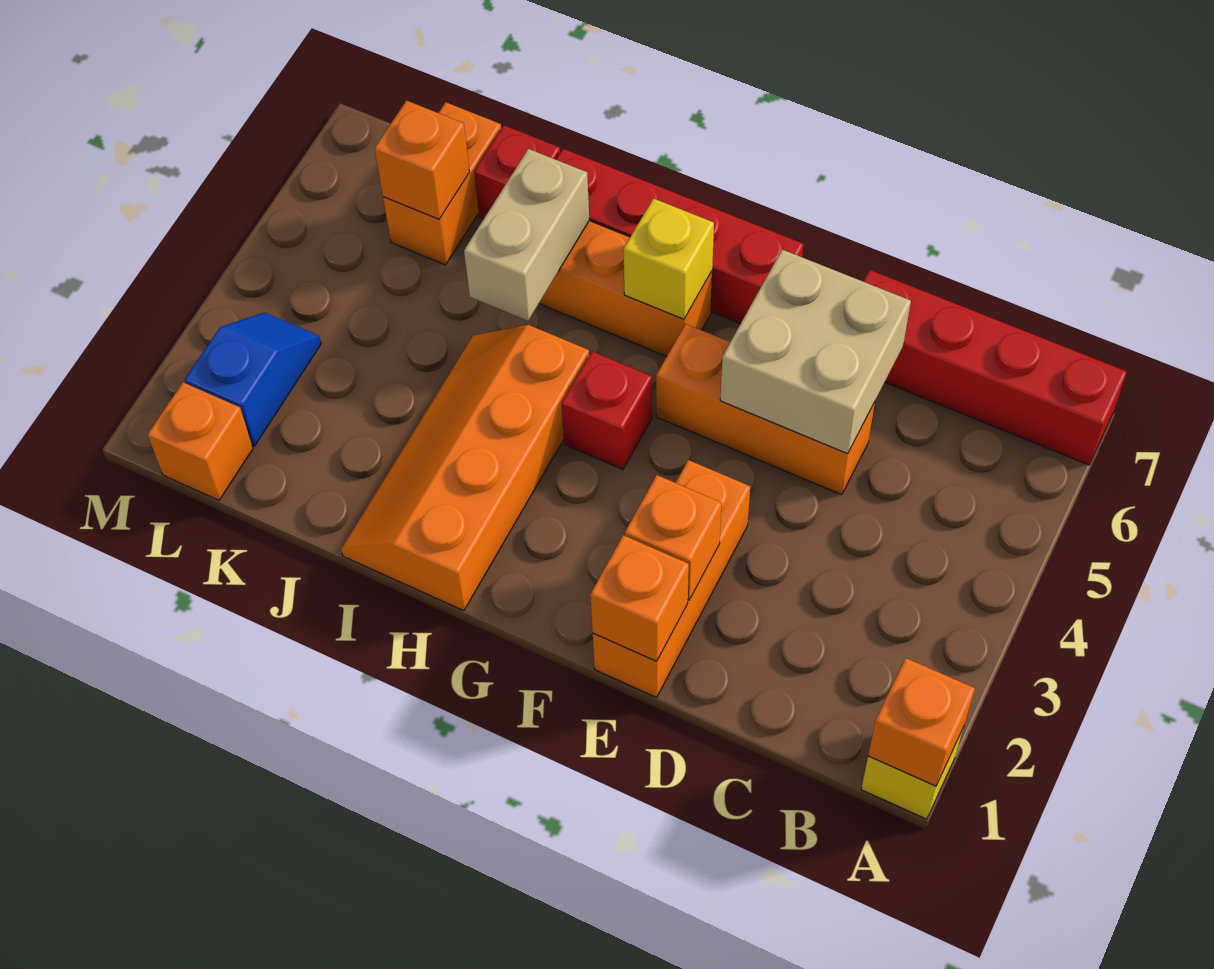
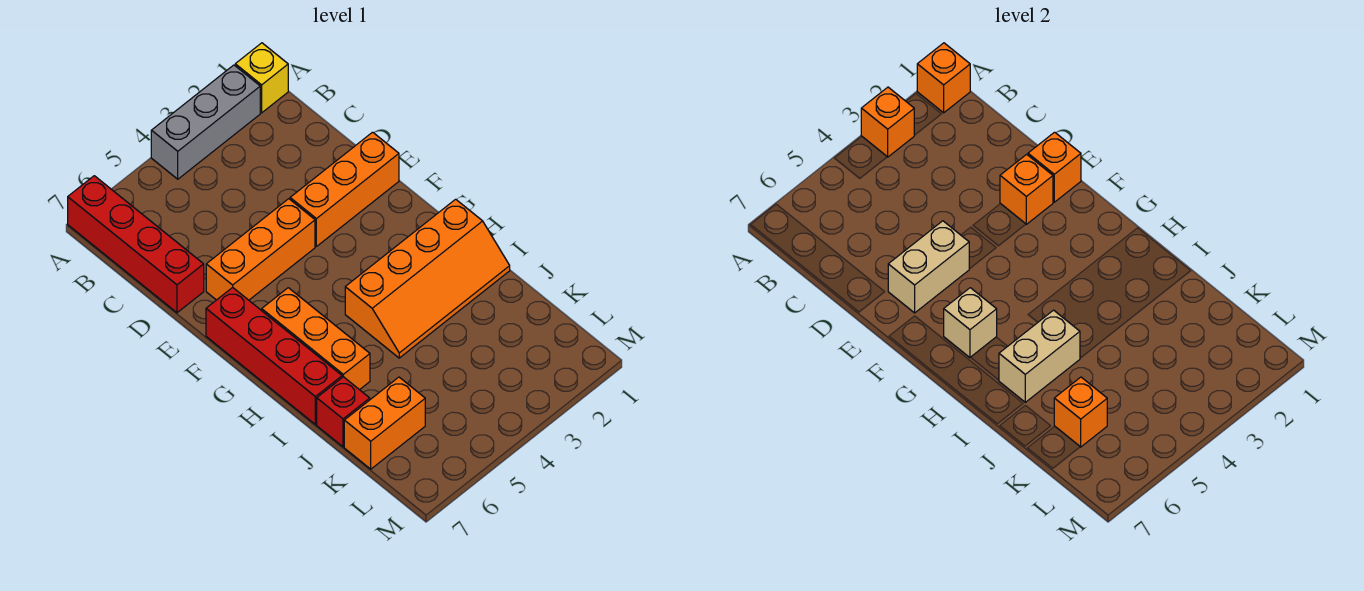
none -> grey 1x3 brick [151,65,260,179]
orange 1x3 brick [656,324,875,495] -> orange 1x3 brick turned to [206,199,315,300]
tan 2x2 brick [720,250,911,454] -> tan 1x2 brick [888,221,969,313]
red 1x1 brick [562,351,652,469] -> none
yellow 1x1 brick [623,199,714,319] -> tan 1x1 brick [944,288,997,358]
orange 1x1 brick [147,382,253,500] -> orange 1x1 brick moved to [861,87,914,157]
blue 1x2 slope [185,312,321,446] -> none

